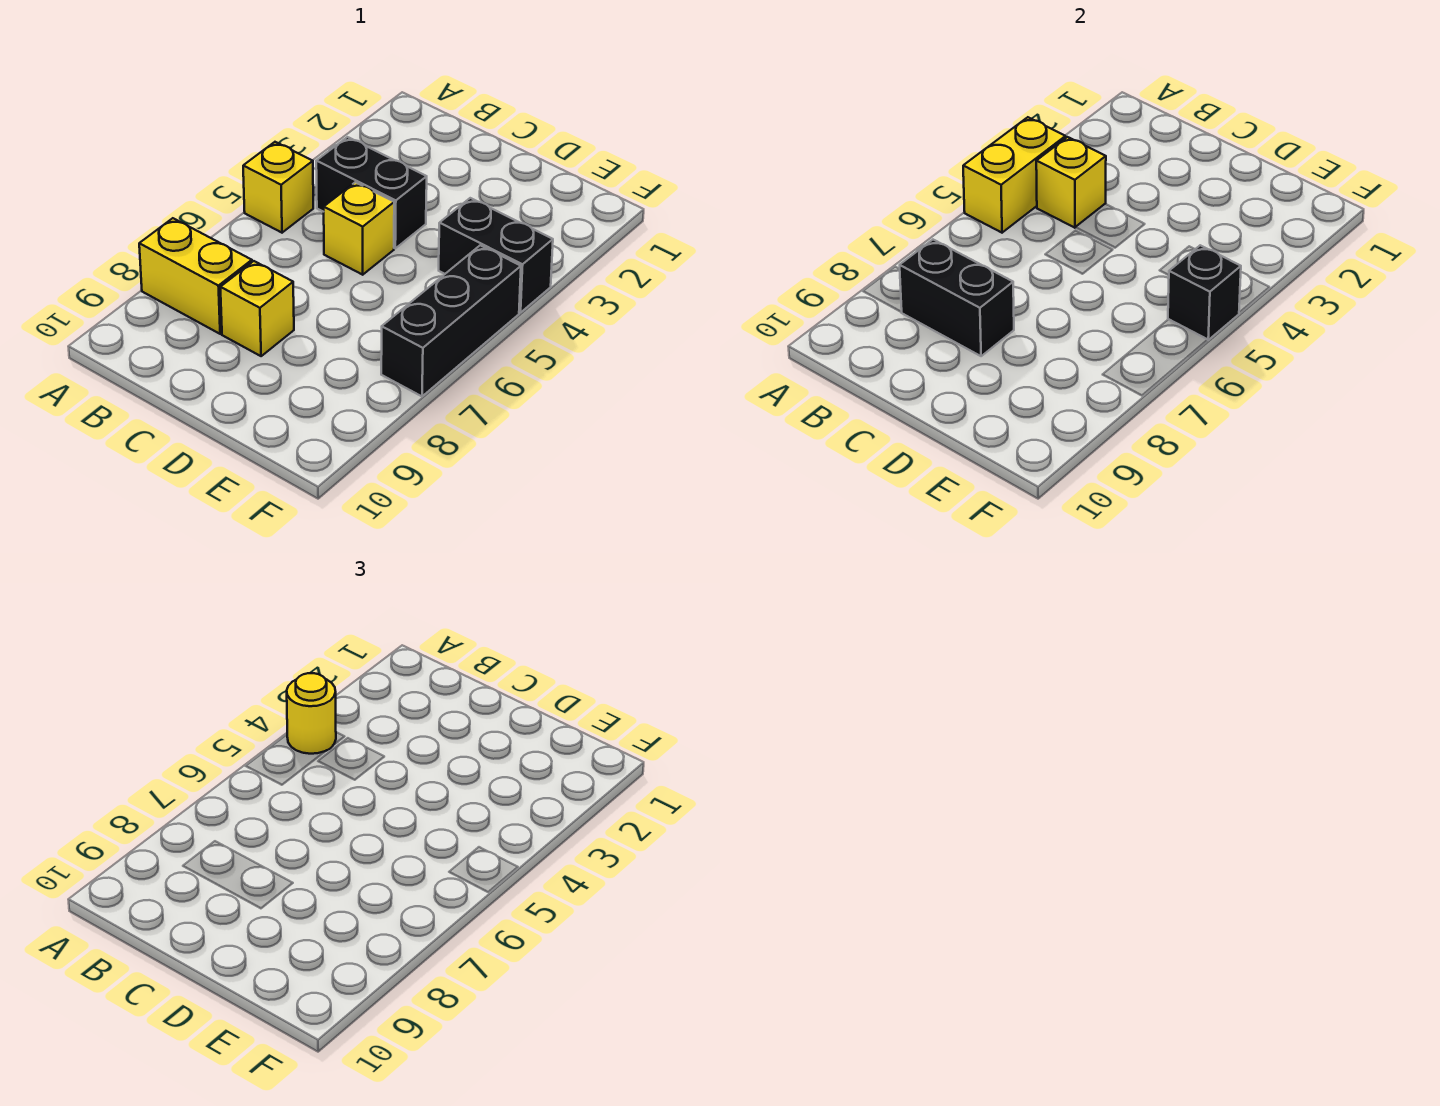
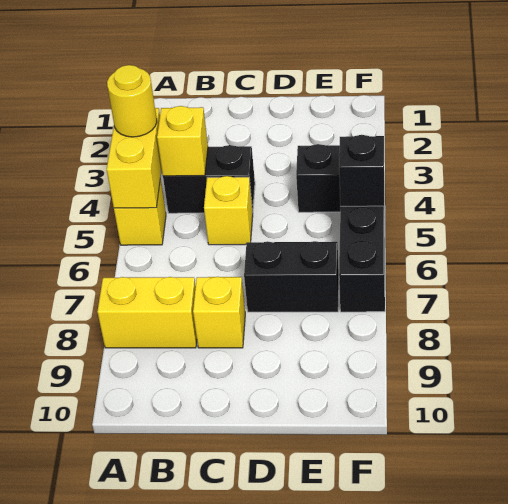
black 1x2 brick [900,240,1014,356] -> black 1x2 brick moved to [244,241,339,312]

